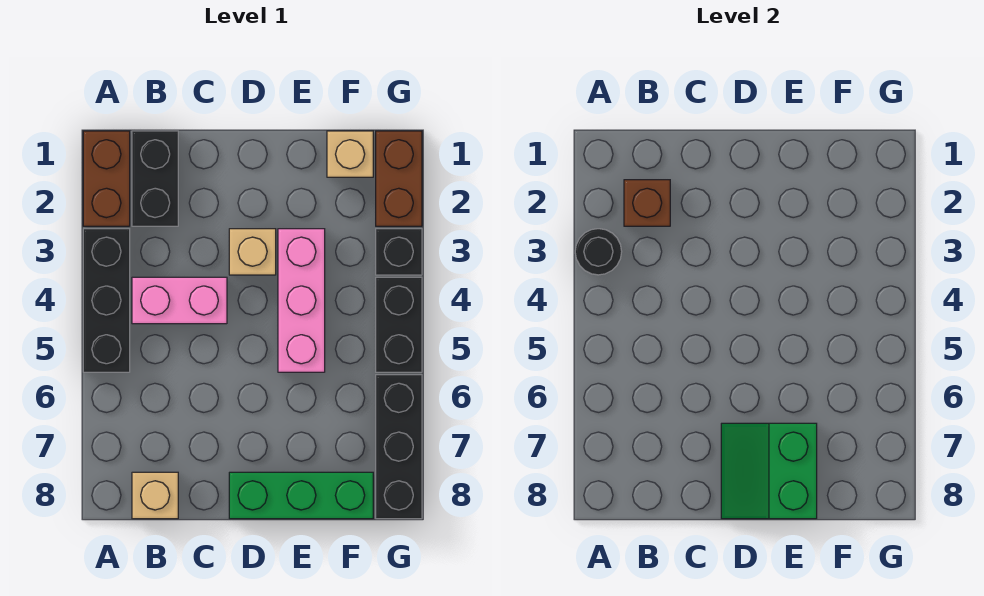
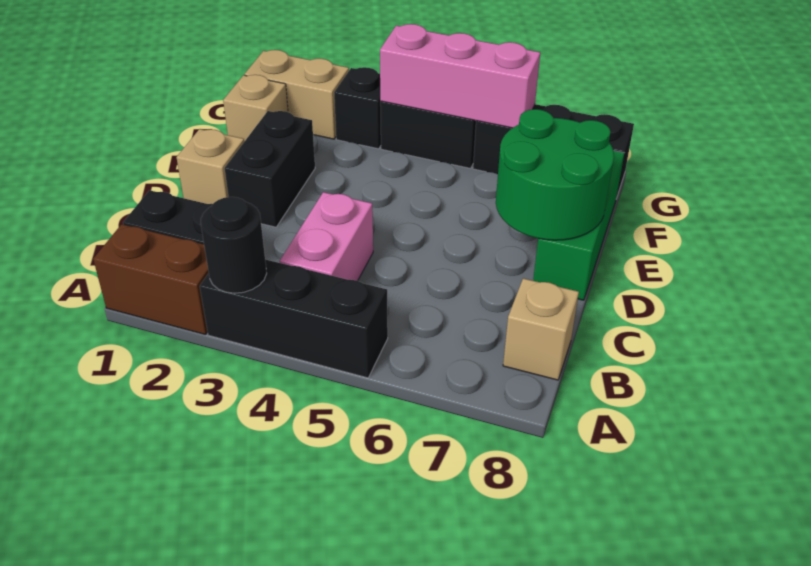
brown 1x1 brick [624,180,670,226] -> none
none -> black 1x2 brick [225,111,315,227]
tan 1x1 brick [229,229,276,275] -> tan 1x1 brick moved to [176,129,244,204]
green 2x2 slope [721,423,817,519] -> green 2x2 round brick [496,109,614,240]
pink 1x3 brick [278,229,325,372] -> pink 1x3 brick moved to [380,24,540,128]
brown 1x2 brick [376,131,422,226] -> tan 1x2 brick [244,50,349,139]

